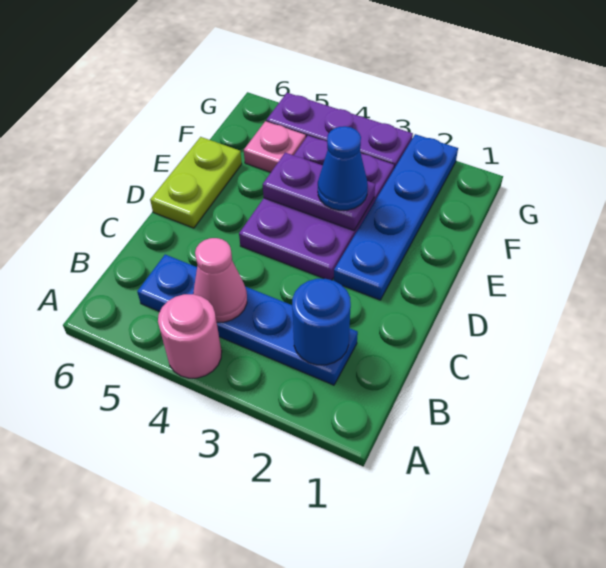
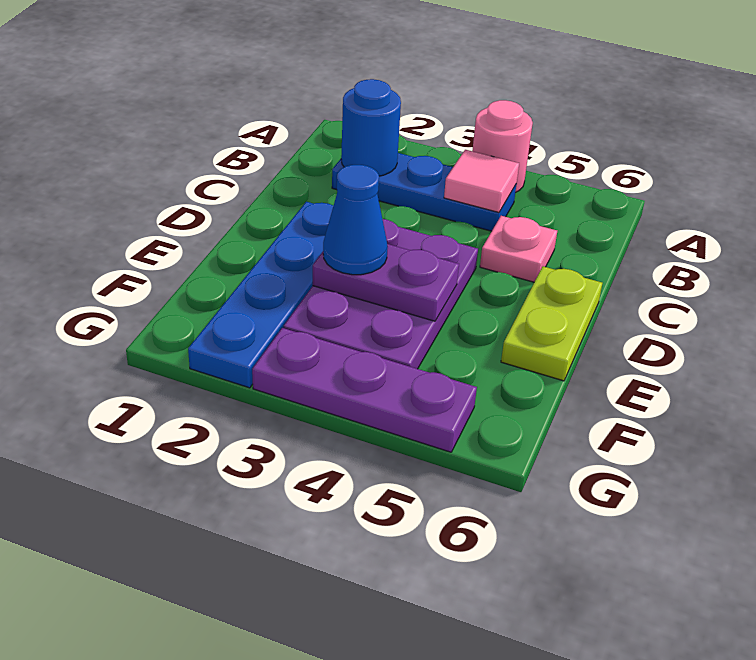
blue 1x4 plate [137,255,358,385] -> blue 1x3 plate [332,153,516,231]
pink 1x1 cone [193,238,247,322] -> pink 1x1 tile [444,150,519,213]
pink 1x1 plate [244,121,306,172] -> pink 1x1 plate moved to [480,216,557,282]

